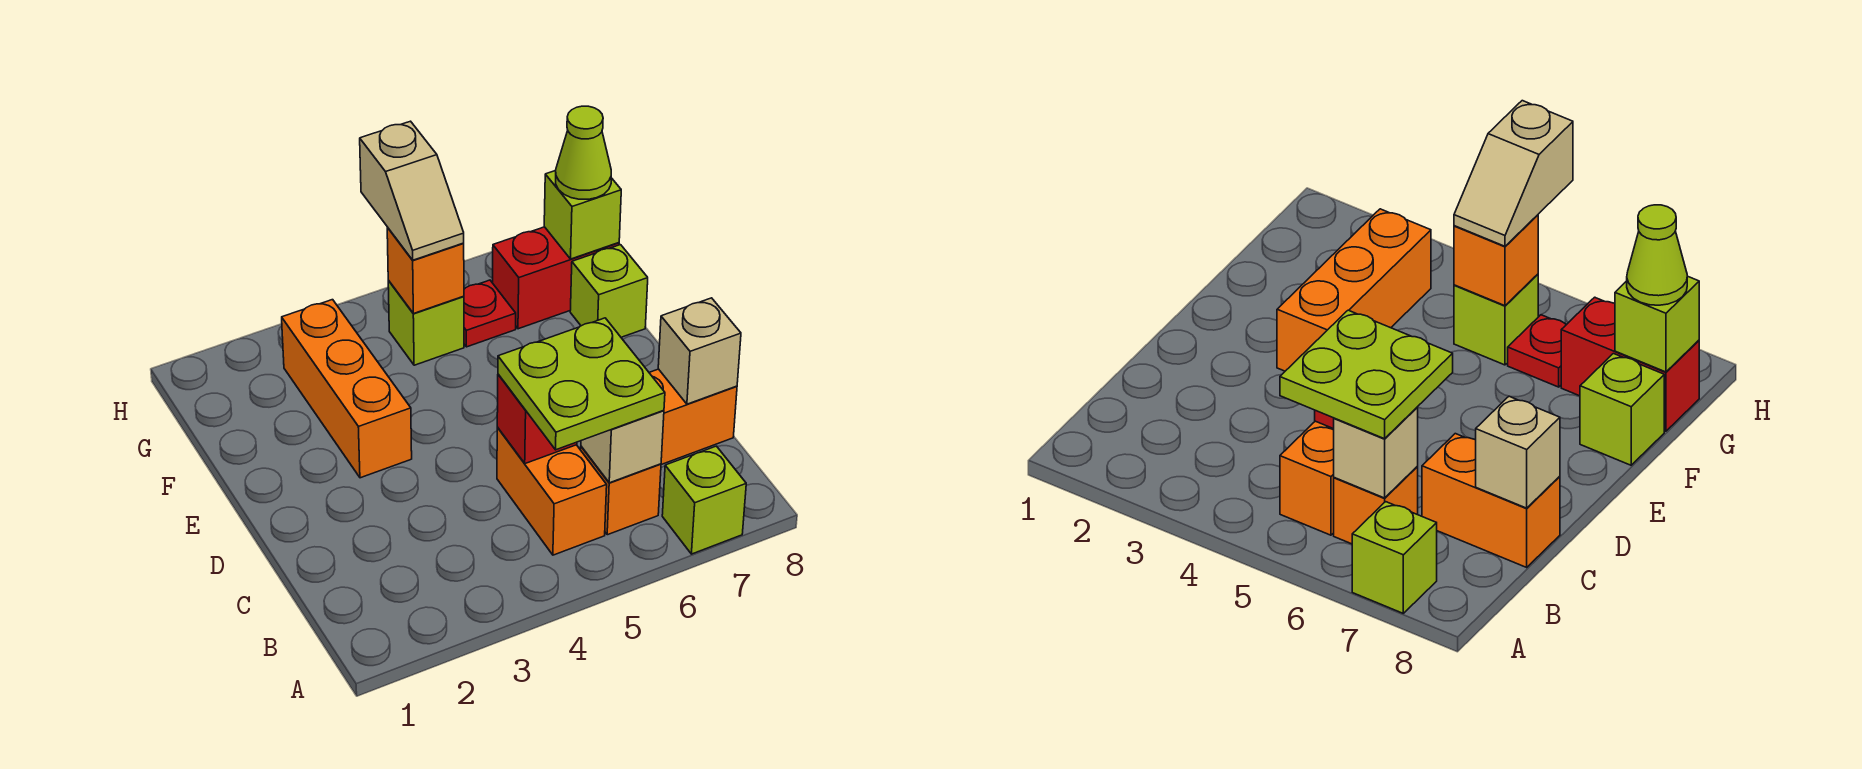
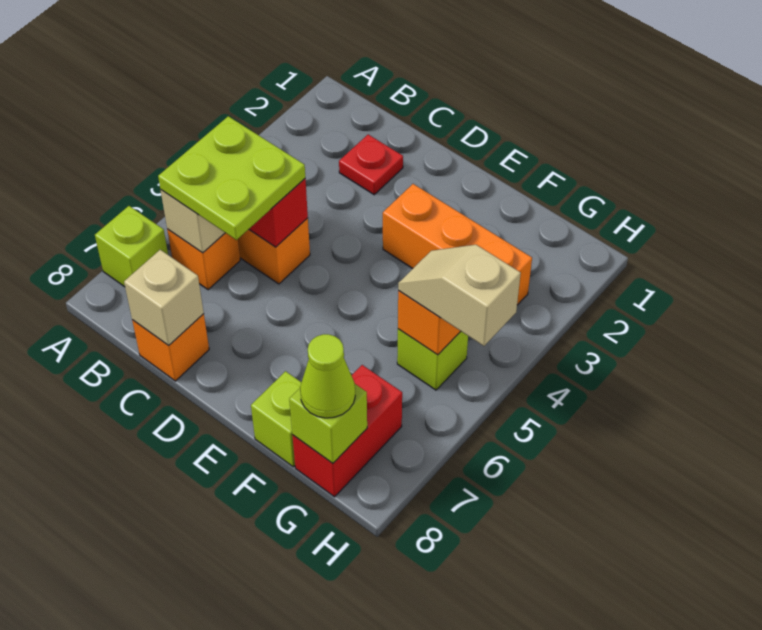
orange 1x2 brick [649,369,737,465] -> orange 1x1 brick [132,314,209,381]
red 1x1 plate [464,280,516,347] -> red 1x1 plate moved to [339,135,403,195]

